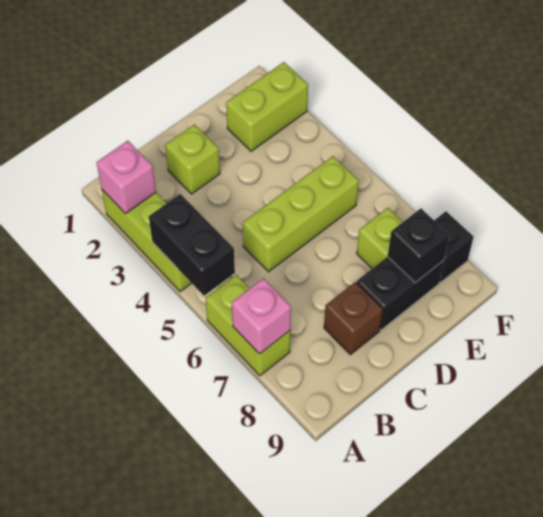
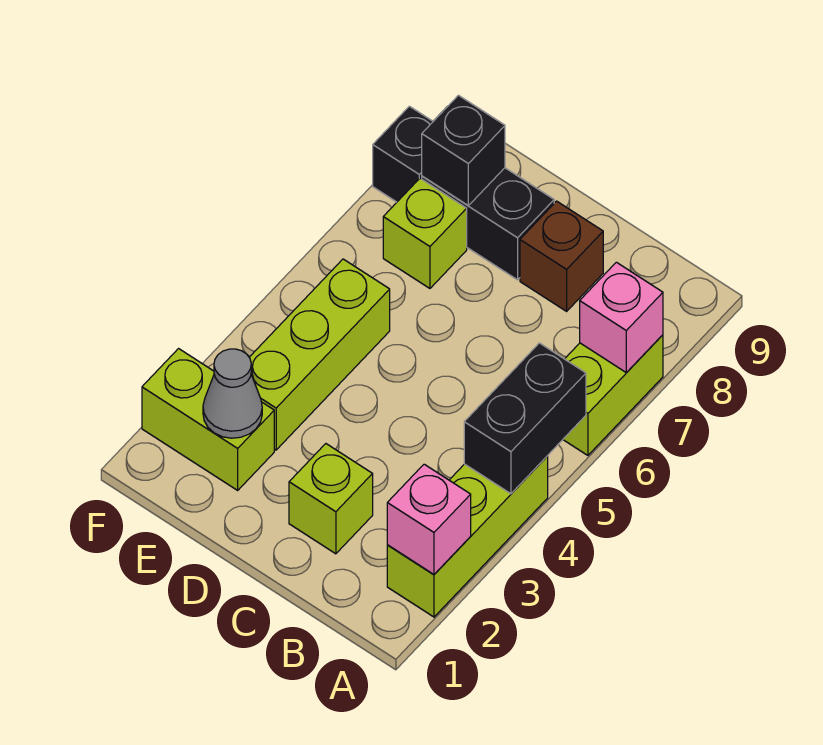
lime 1x3 brick [243,156,359,272] -> lime 1x3 brick turned to [249,259,390,450]
none -> grey 1x1 cone [203,349,262,438]

